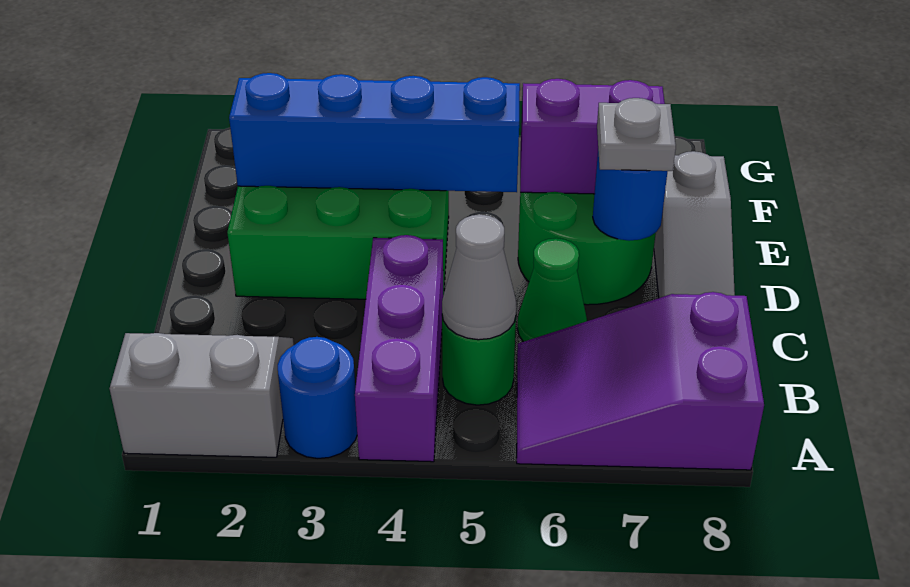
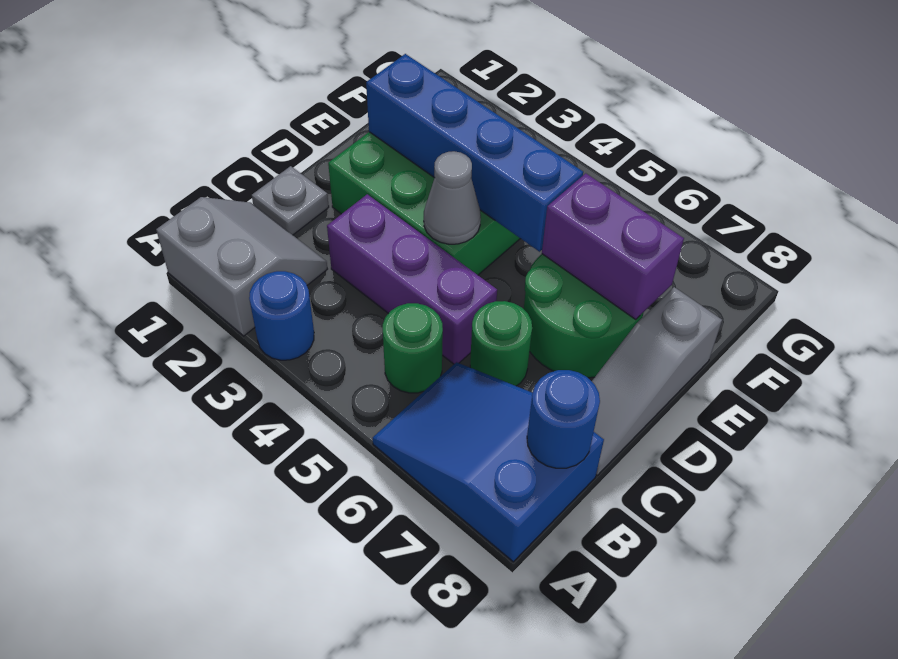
purple 1x3 brick [355,235,443,462] -> purple 1x3 brick turned to [327,194,497,364]
purple 2x3 slope [517,292,764,470] -> blue 2x3 slope [373,362,604,562]
grey 1x1 cone [442,215,516,340] -> grey 1x1 cone moved to [424,151,481,244]
green 1x1 cone [517,238,587,342] -> green 1x1 round brick [470,301,532,386]
blue 1x1 round brick [593,151,668,241] -> blue 1x1 round brick moved to [527,370,600,468]
grey 1x1 plate [597,98,676,171] -> grey 1x1 plate moved to [252,166,329,235]

